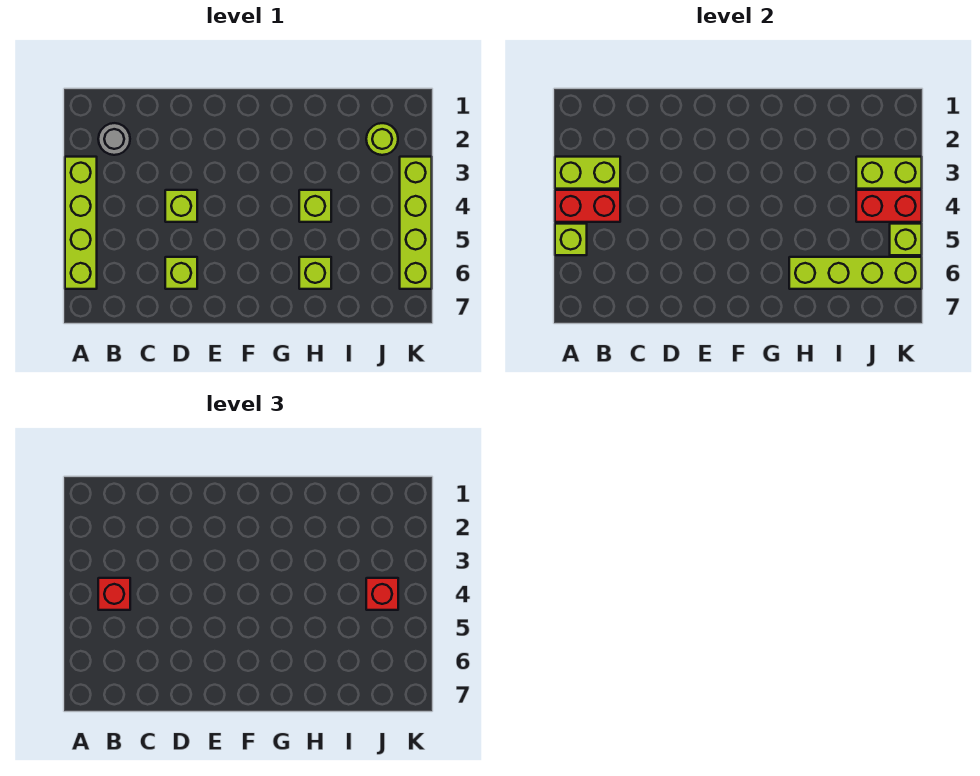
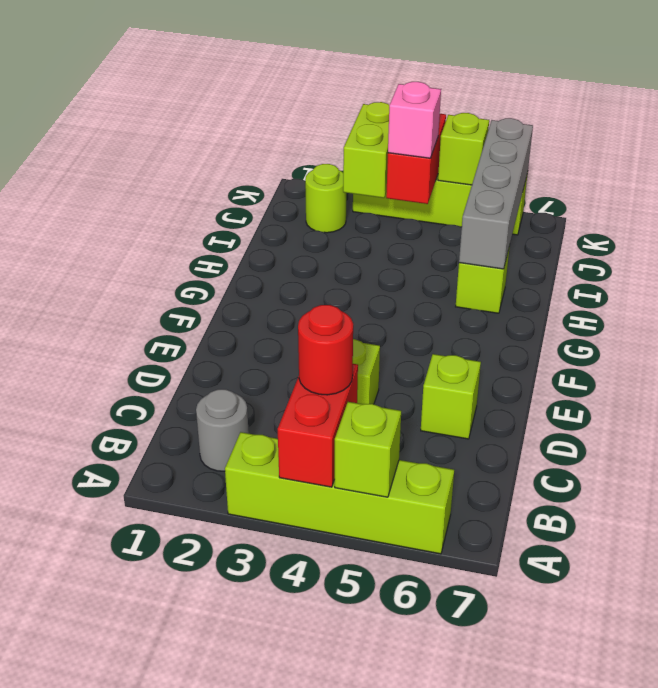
lime 1x2 brick [555,157,620,189] -> none
red 1x1 brick [98,578,130,610] -> red 1x1 round brick [298,305,353,395]
lime 1x1 brick [299,190,331,222] -> none
lime 1x4 brick [789,257,922,289] -> grey 1x4 brick [459,118,533,269]
red 1x1 brick [366,578,398,610] -> pink 1x1 brick [388,82,441,158]

